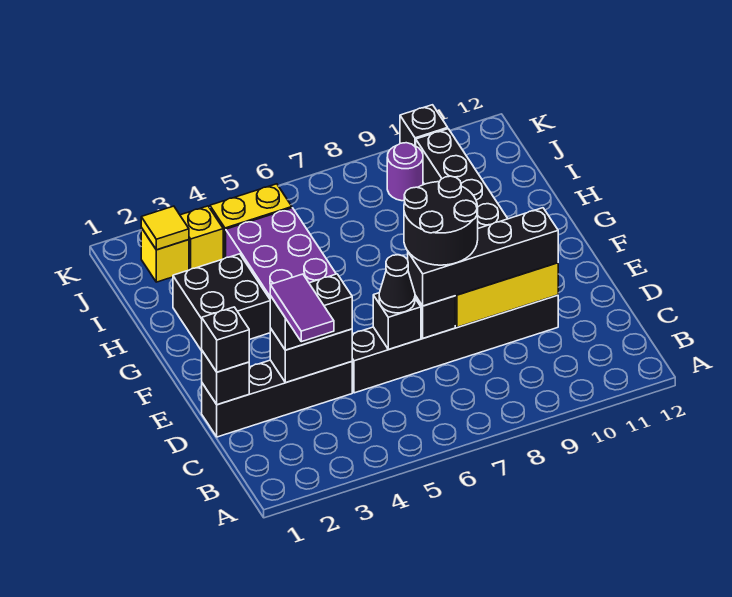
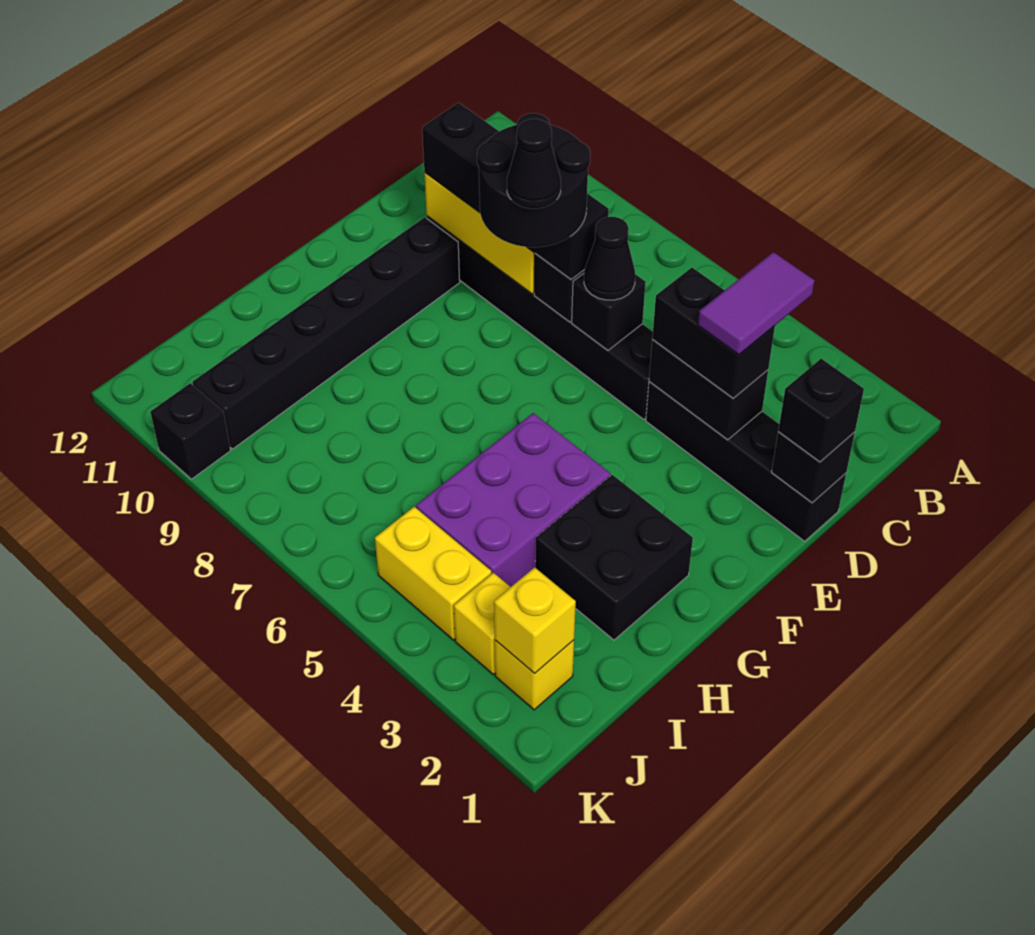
none -> black 1x1 cone [507,119,561,209]
yellow 1x1 tile [141,206,189,250] -> yellow 1x1 brick [494,567,576,673]
purple 1x1 round brick [387,143,423,201] -> none

